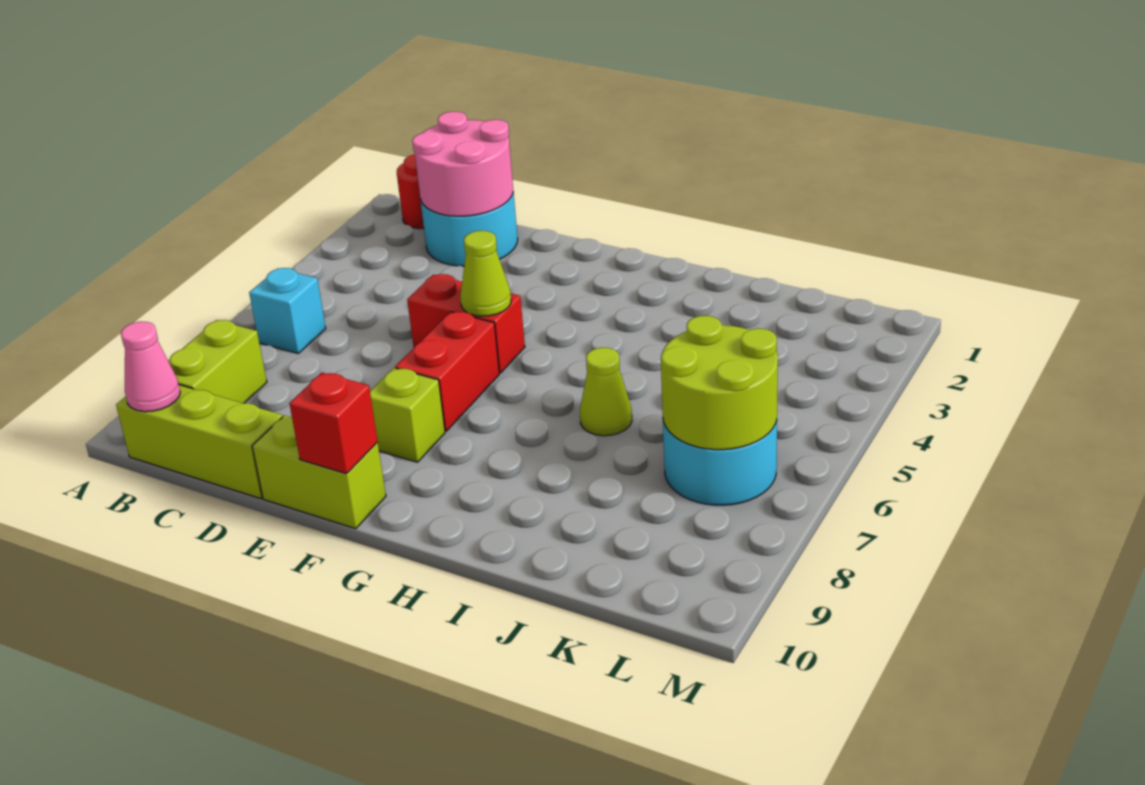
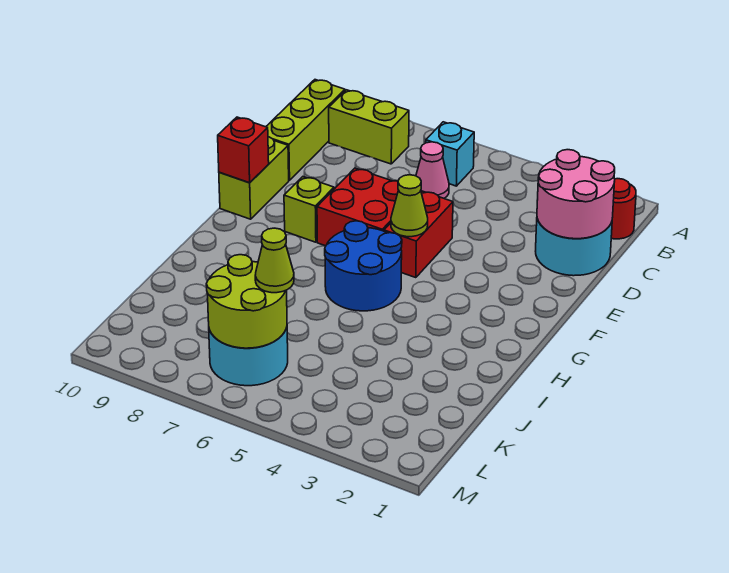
pink 1x1 cone [121,322,180,412] -> pink 1x1 cone moved to [416,142,449,198]
red 1x2 brick [395,312,499,431] -> red 2x2 brick [317,168,398,246]
none -> blue 2x2 round brick [325,221,402,311]
lime 1x1 cone [580,348,632,436] -> lime 1x1 cone moved to [255,228,294,293]

